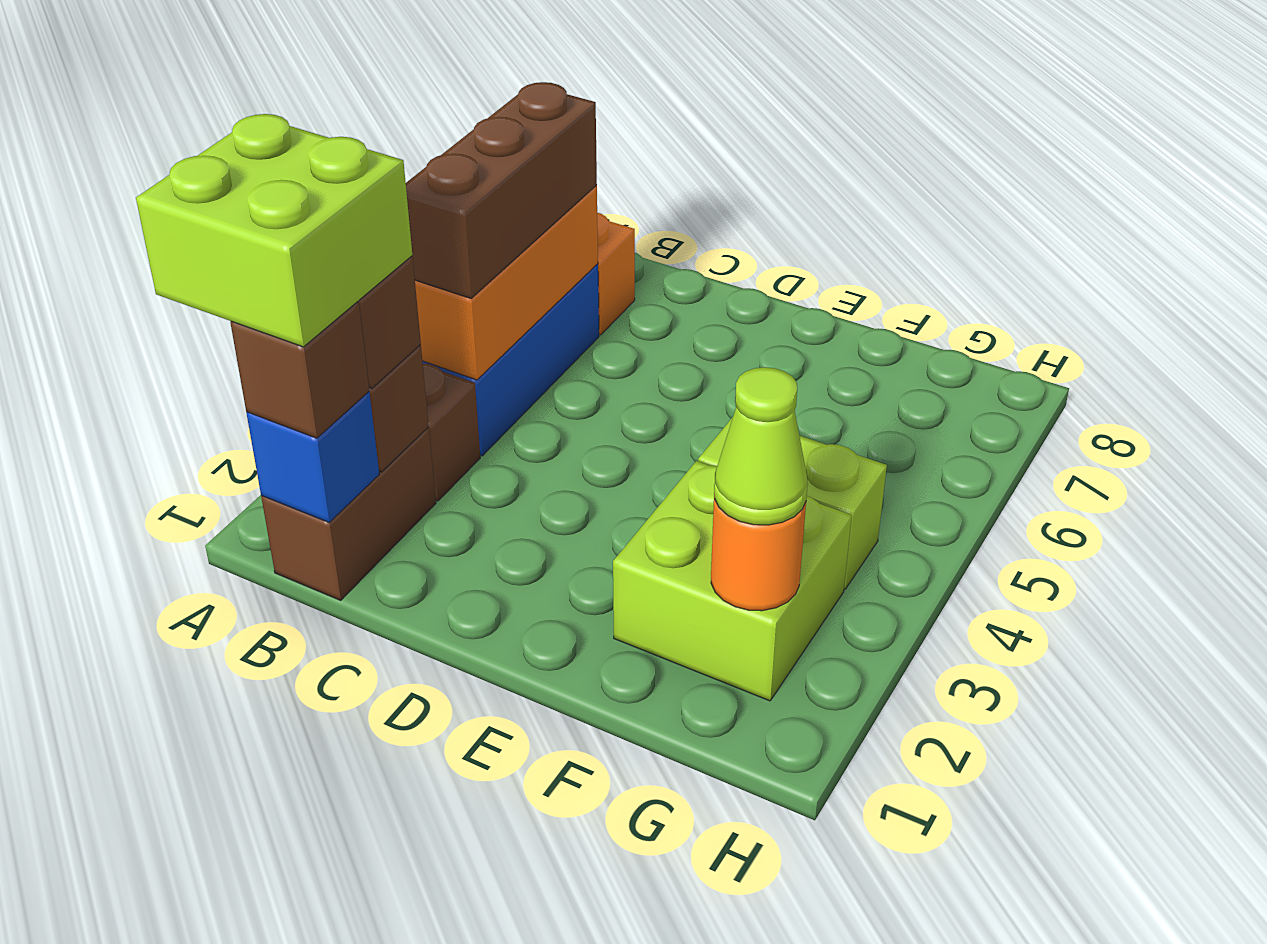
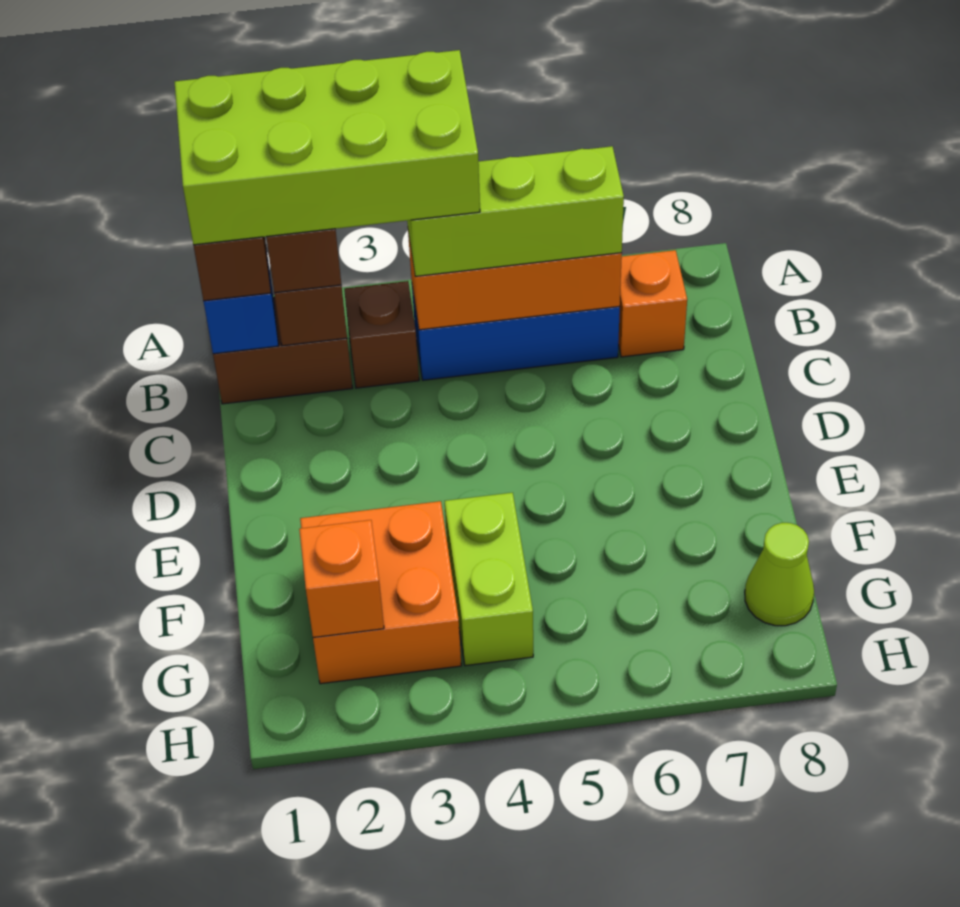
lime 2x2 brick [136,114,412,347] -> lime 2x4 brick [175,50,480,245]
brown 1x3 brick [406,82,597,298] -> lime 1x3 brick [407,146,624,276]
lime 2x2 brick [613,461,852,701] -> orange 2x2 brick [300,501,461,684]
orange 1x1 round brick [711,499,806,611] -> orange 1x1 brick [299,520,384,637]
lime 1x1 cone [714,367,808,525] -> lime 1x1 cone moved to [745,523,814,626]

